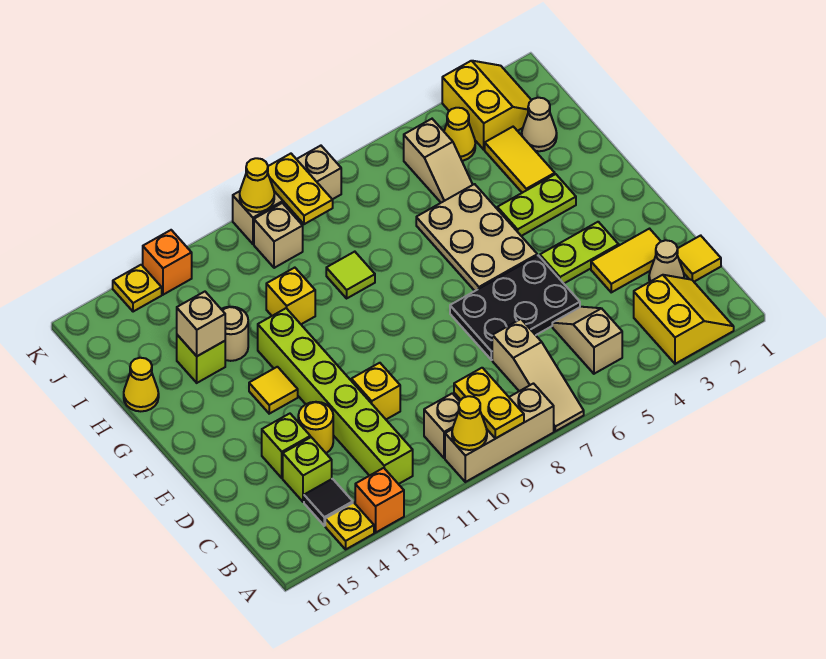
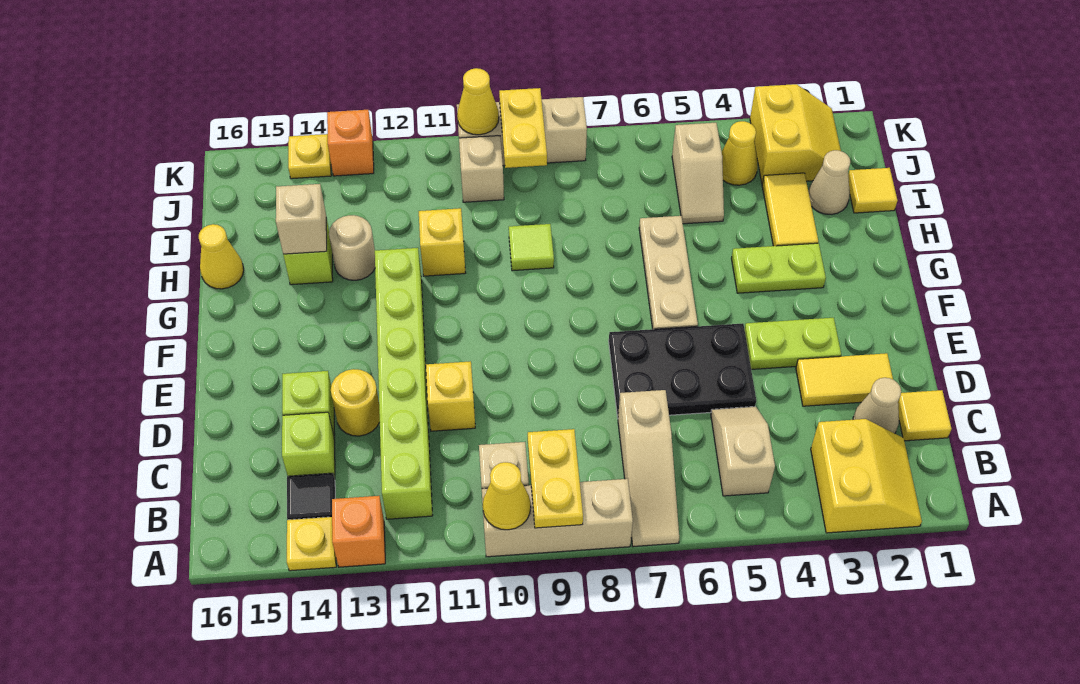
tan 2x3 plate [416,184,537,291] -> tan 1x3 plate [639,216,698,329]
yellow 1x1 tile [249,367,298,414] -> yellow 1x1 tile moved to [848,168,898,213]

